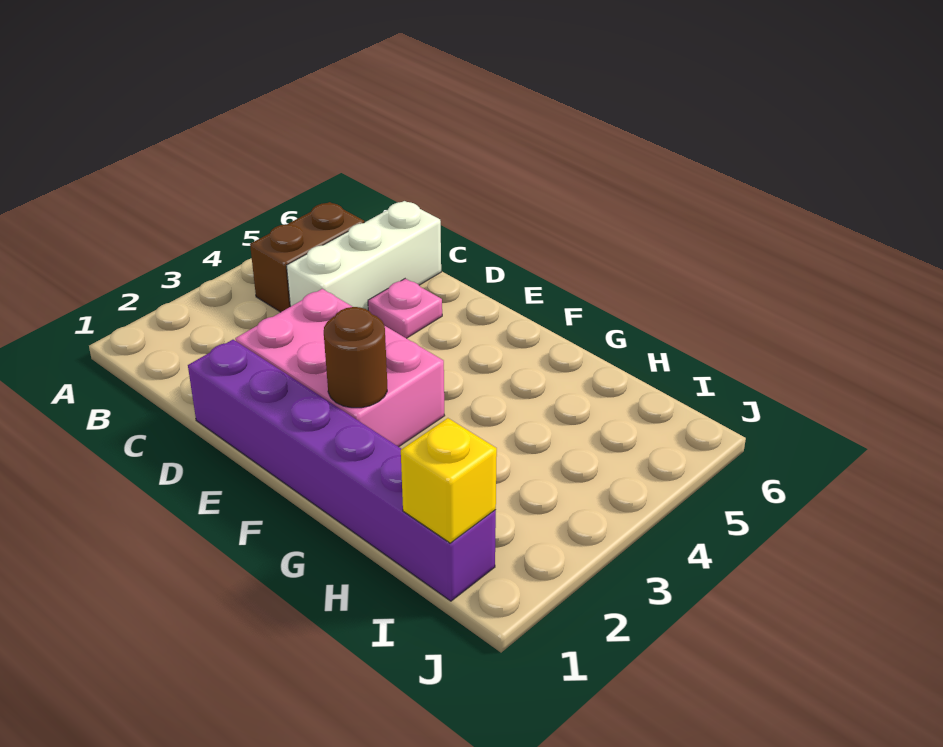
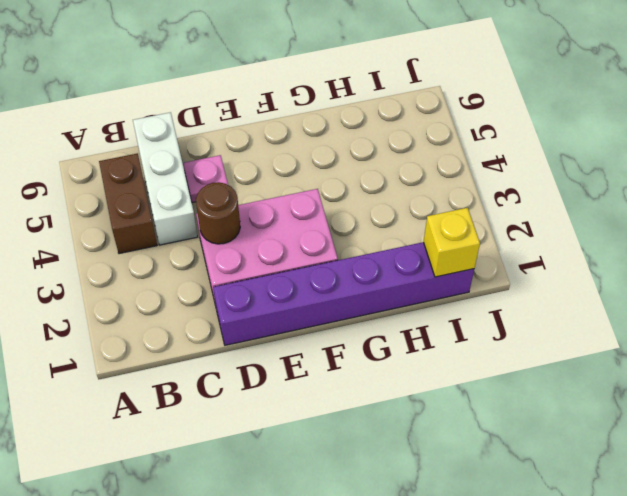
brown 1x1 round brick [324,307,387,408] -> brown 1x1 round brick moved to [196,182,240,244]

